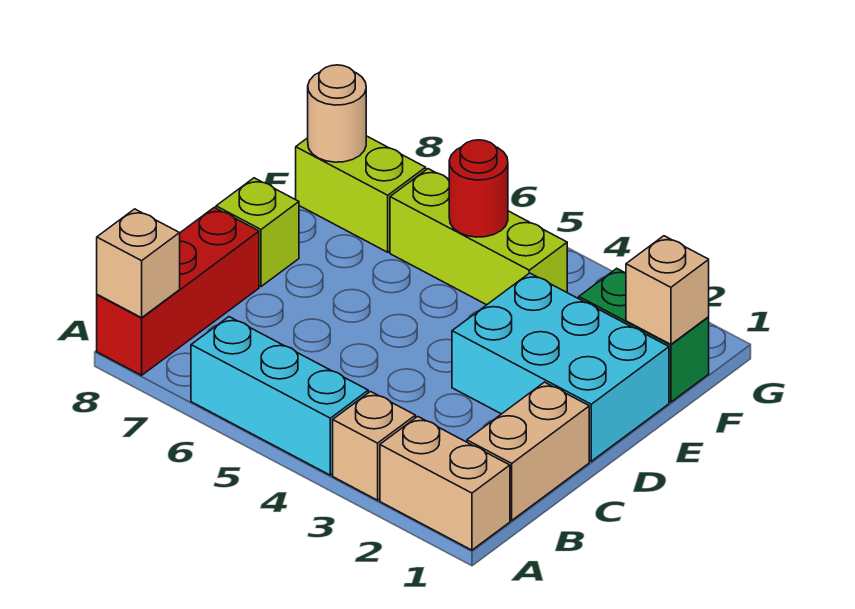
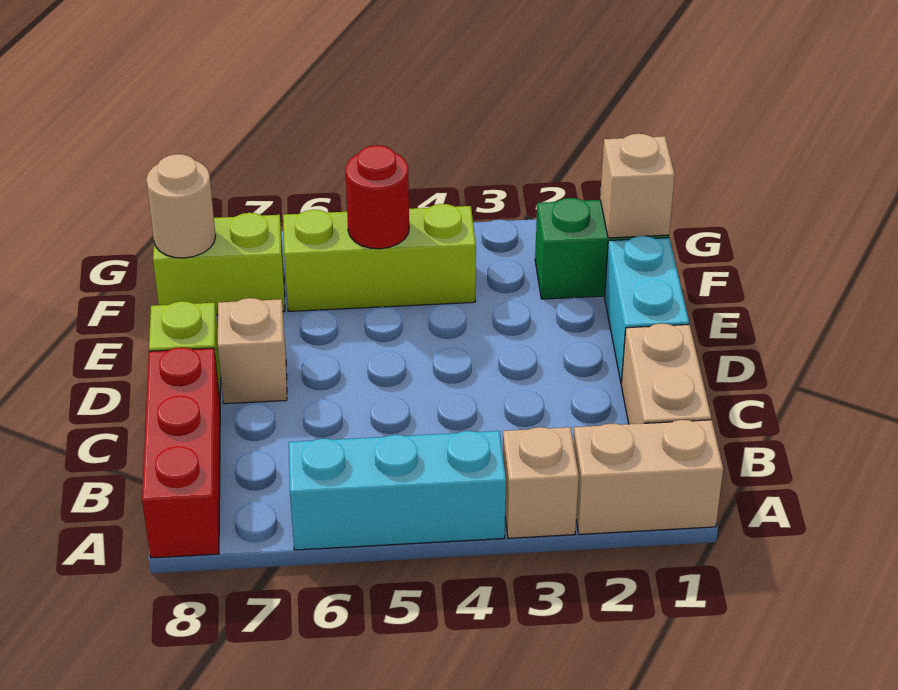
tan 1x1 brick [97,209,180,318] -> tan 1x1 brick moved to [218,298,287,404]
cyan 2x3 brick [452,273,669,461] -> cyan 1x2 brick [605,236,689,383]

